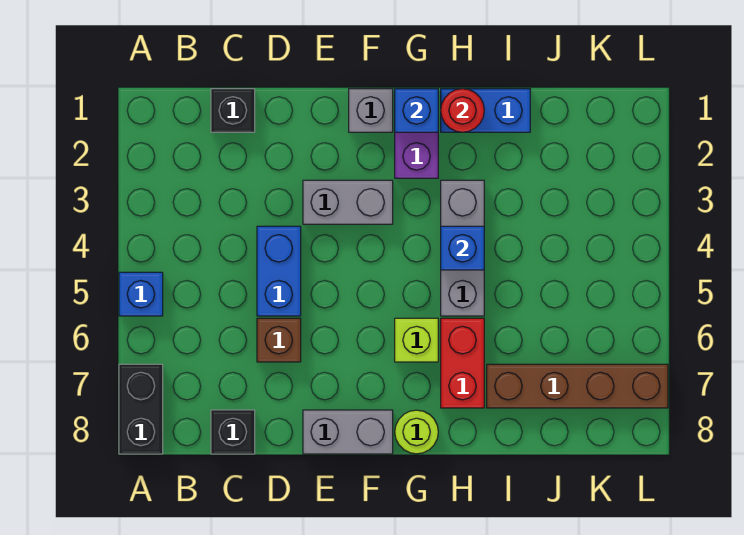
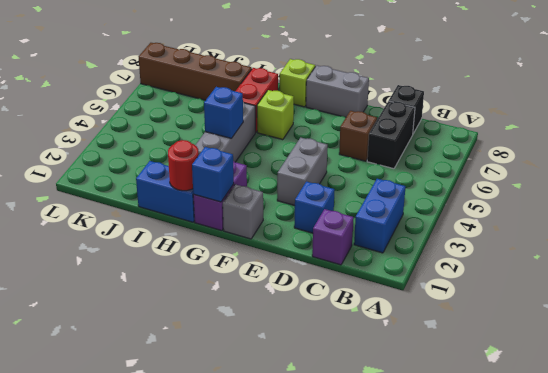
blue 1x1 brick [119,272,163,316] -> blue 1x1 brick moved to [294,182,335,233]
black 1x2 brick [119,364,163,454] -> black 1x2 brick moved to [367,101,415,169]
black 1x1 brick [211,89,255,132] -> purple 1x1 brick [312,209,354,265]
blue 1x2 brick [257,226,301,316] -> blue 1x2 brick moved to [354,179,406,253]
grey 1x2 brick [303,180,393,224] -> grey 1x2 brick turned to [277,138,328,206]
lime 1x1 round brick [395,410,438,454] -> lime 1x1 brick [280,59,315,107]

